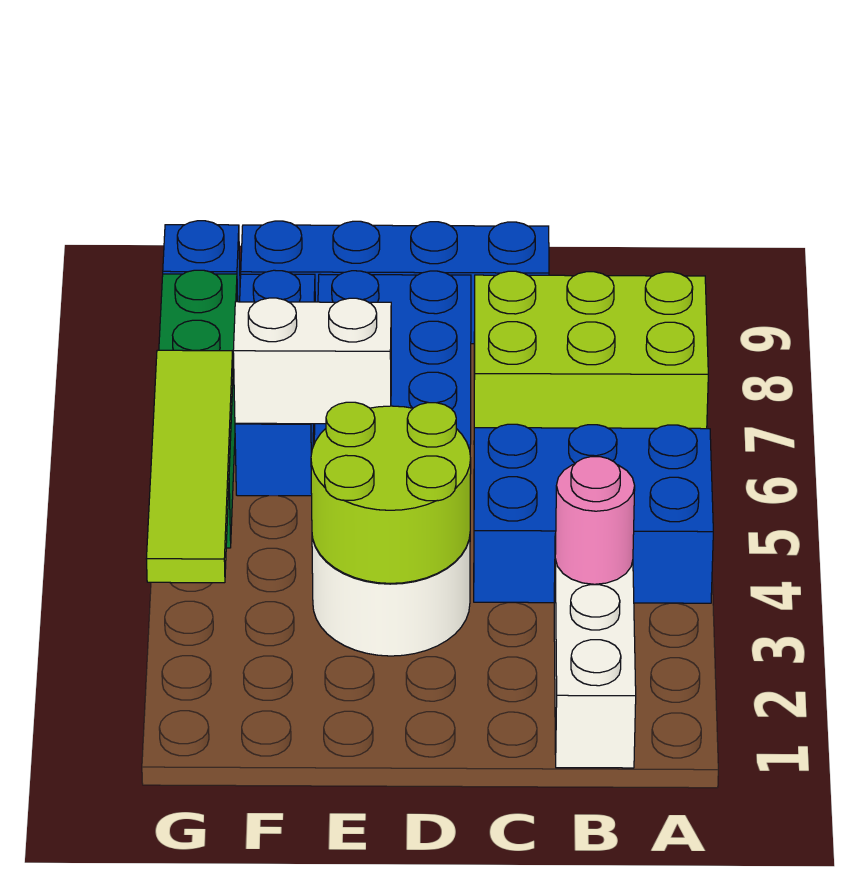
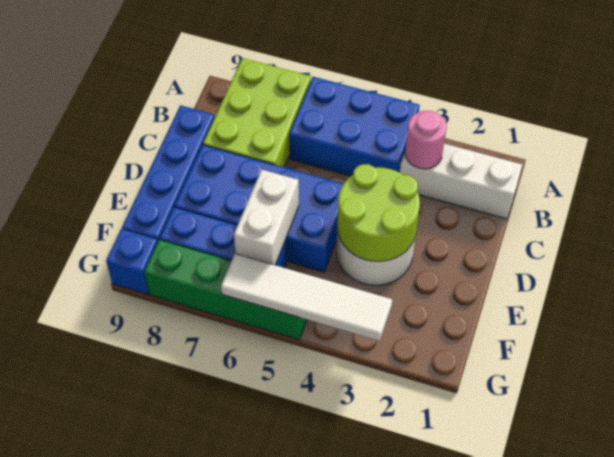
blue 2x3 brick [474,424,713,603] -> blue 2x3 brick turned to [289,77,420,176]
lime 1x4 tile [147,350,233,583] -> white 1x4 tile [221,254,392,341]

